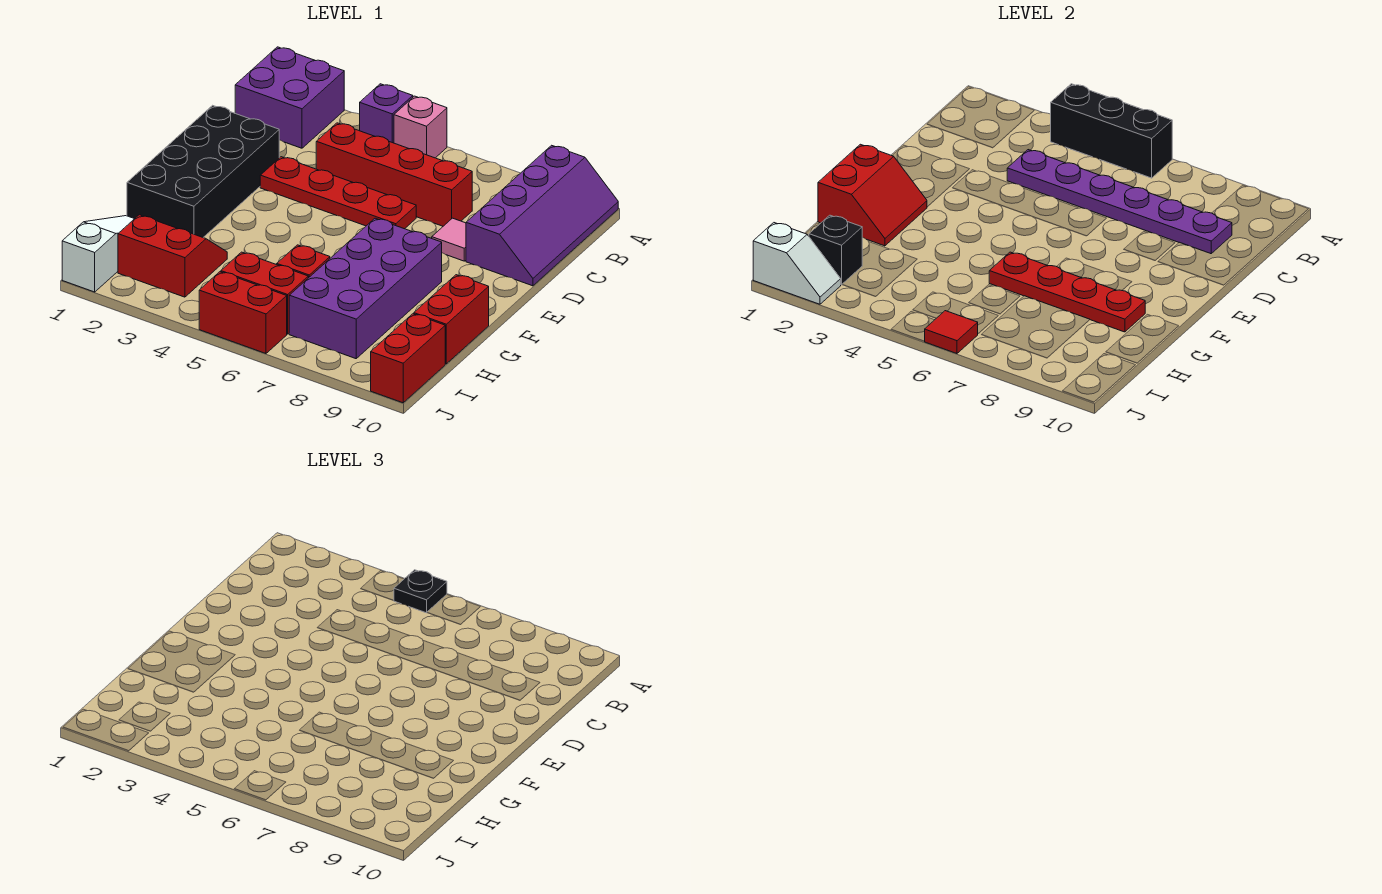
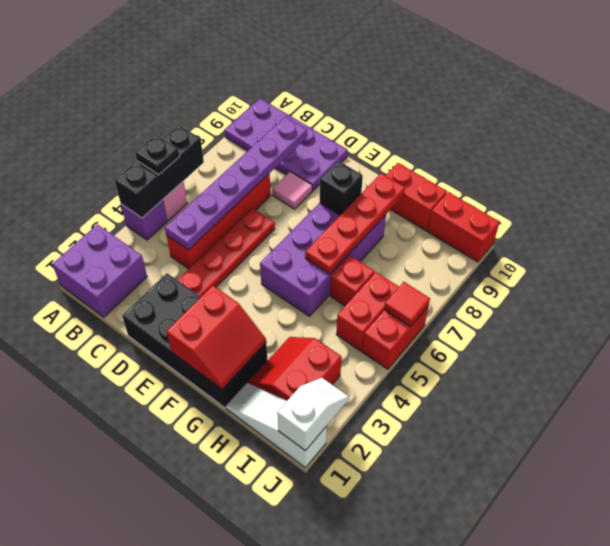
purple 2x4 slope [466,145,618,286] -> purple 2x4 plate [225,98,348,191]
red 2x2 slope [818,144,927,246] -> red 2x2 slope turned to [167,286,266,389]
purple 2x4 brick [289,218,442,359] -> purple 2x4 brick turned to [260,203,386,316]
black 1x1 brick [809,215,862,285] -> black 1x1 brick moved to [320,161,363,215]

